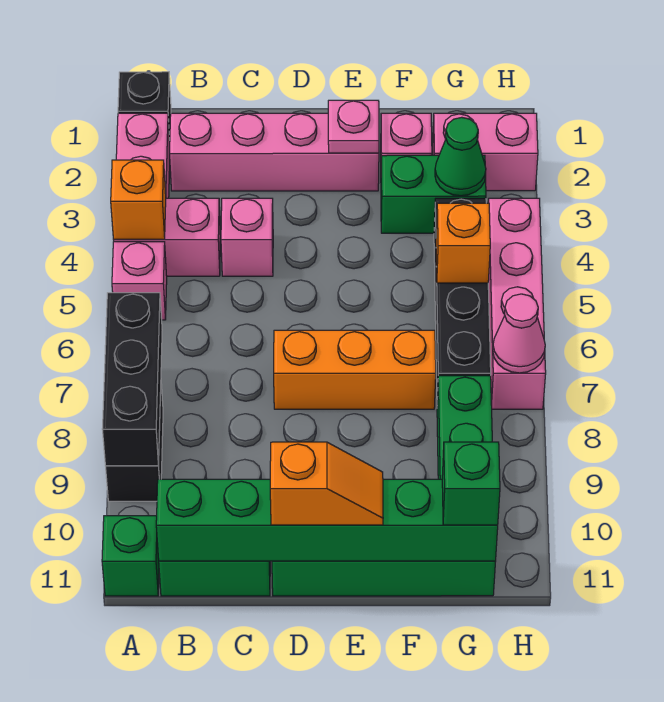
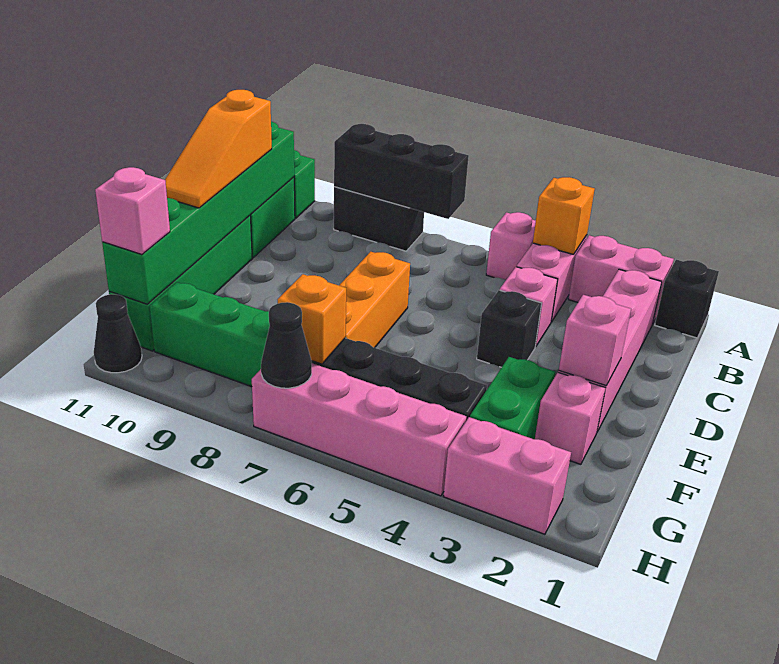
none -> black 1x1 brick [477,290,542,367]
orange 1x2 slope [270,442,383,525] -> orange 1x3 slope [165,90,272,208]
pink 1x1 plate [328,100,379,153] -> pink 1x1 brick [559,295,631,386]
pink 1x2 brick [433,113,538,191] -> pink 1x2 brick turned to [443,417,571,534]
green 1x1 cone [435,117,486,196] -> none
orange 1x1 brick [436,203,490,283] -> orange 1x1 brick moved to [278,274,346,364]
green 1x1 brick [442,442,500,525] -> pink 1x1 brick [95,167,170,254]
pink 1x1 cone [493,294,545,373] -> black 1x1 cone [261,302,312,388]
none -> black 1x1 cone [94,294,142,373]

